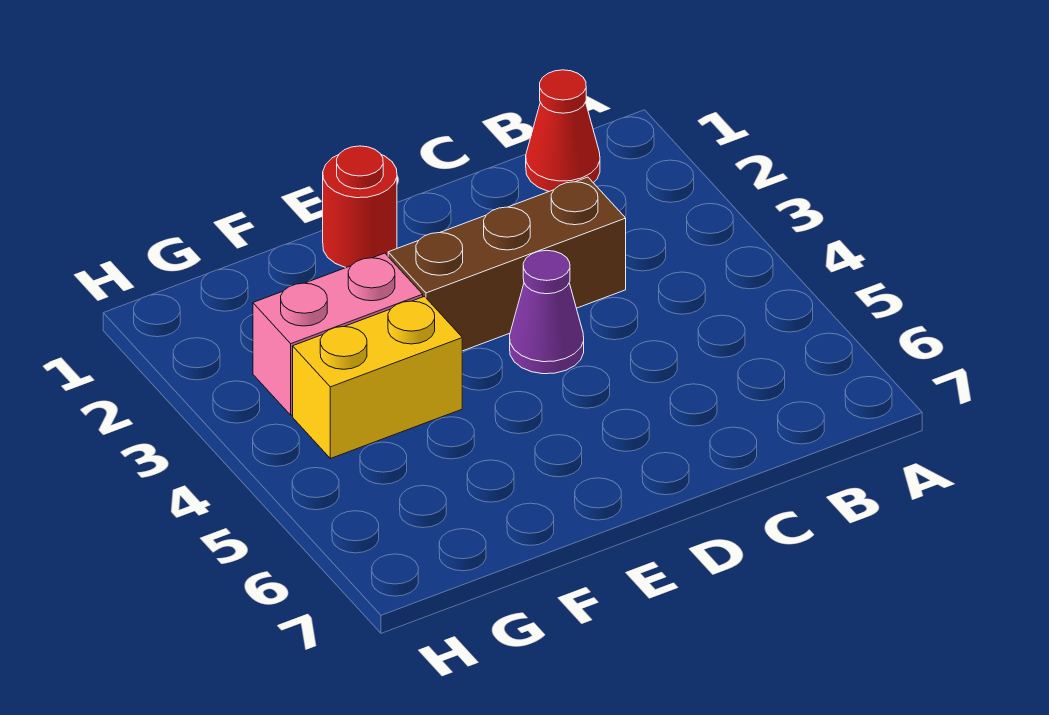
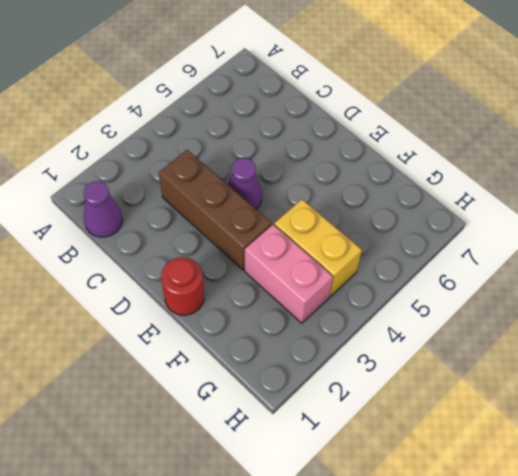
red 1x1 cone [526,70,600,191] -> purple 1x1 cone [84,182,122,237]

